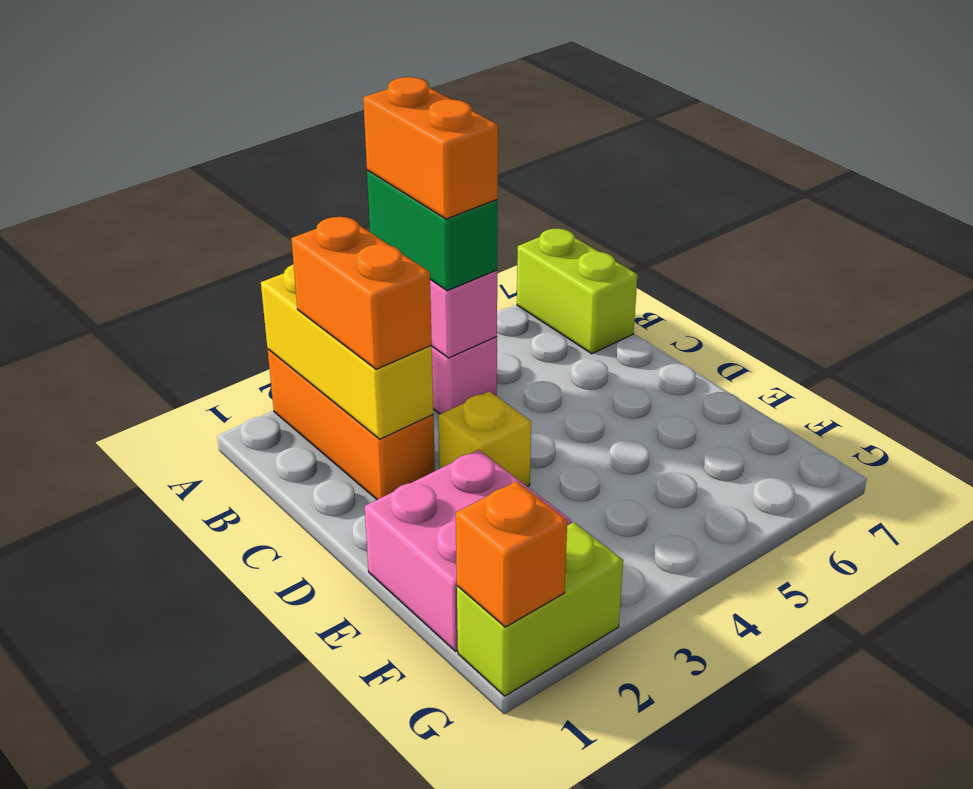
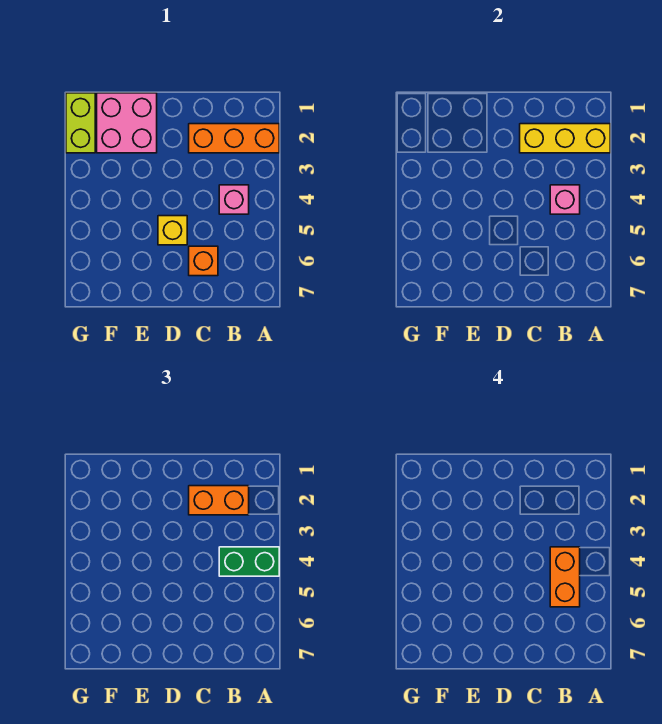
orange 1x2 brick [363,77,498,219] -> orange 1x2 brick turned to [550,547,580,607]
lime 1x2 brick [517,229,638,354] -> none
yellow 1x1 brick [438,391,531,487] -> yellow 1x1 brick moved to [158,216,187,245]
orange 1x1 brick [456,481,567,627] -> orange 1x1 brick moved to [189,246,218,276]

